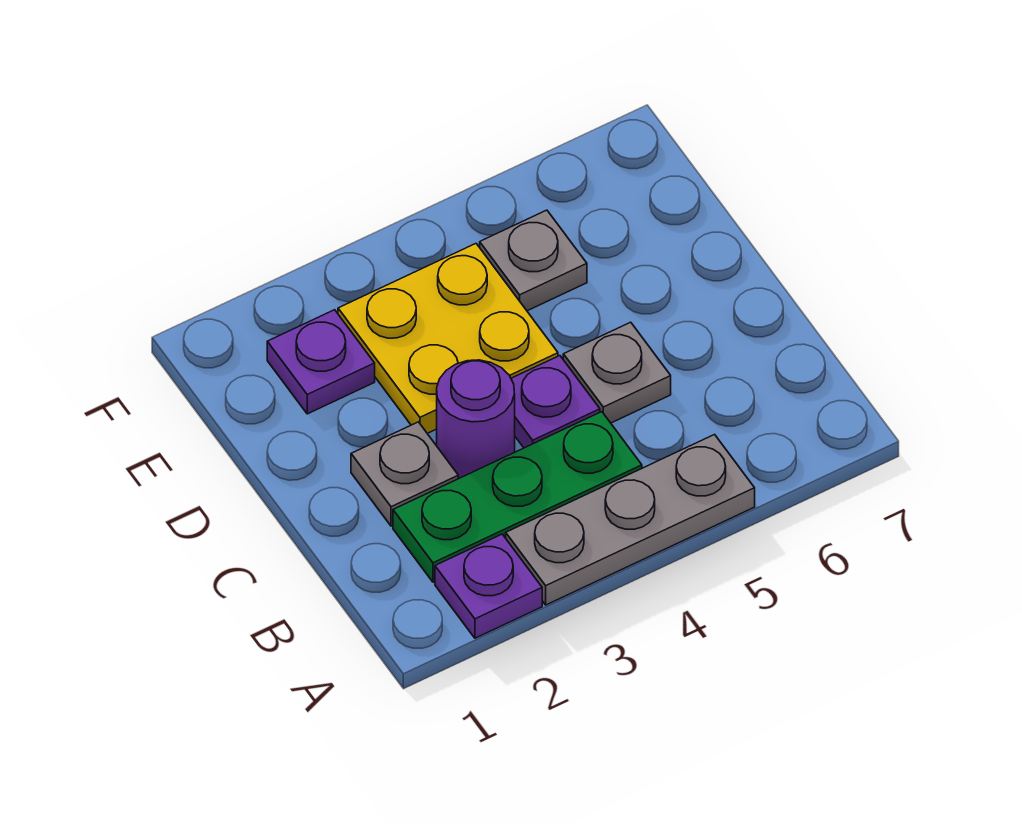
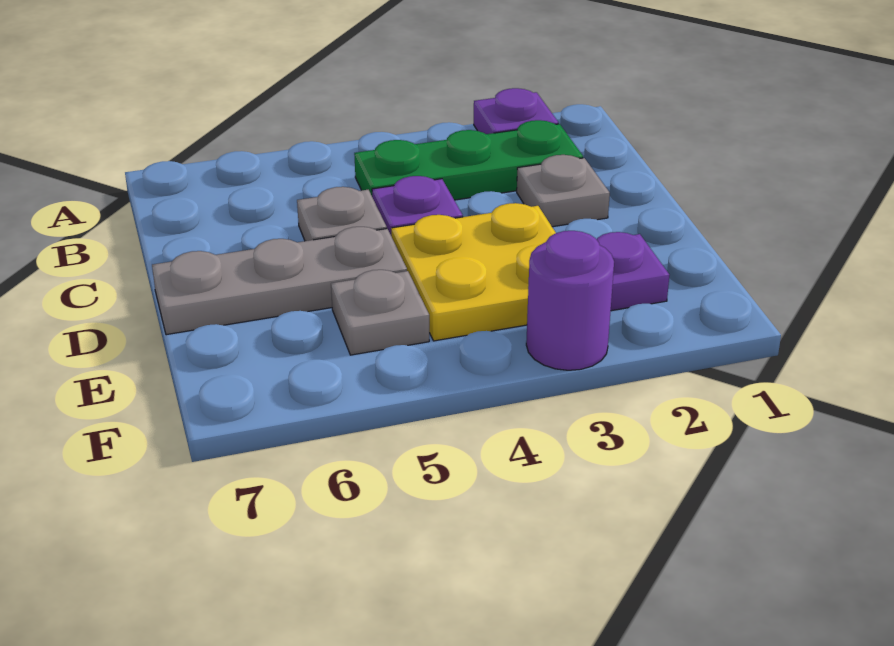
grey 1x3 plate [506,435,755,605] -> grey 1x3 plate moved to [152,227,407,335]
purple 1x1 round brick [437,360,515,478] -> purple 1x1 round brick moved to [526,231,614,370]

